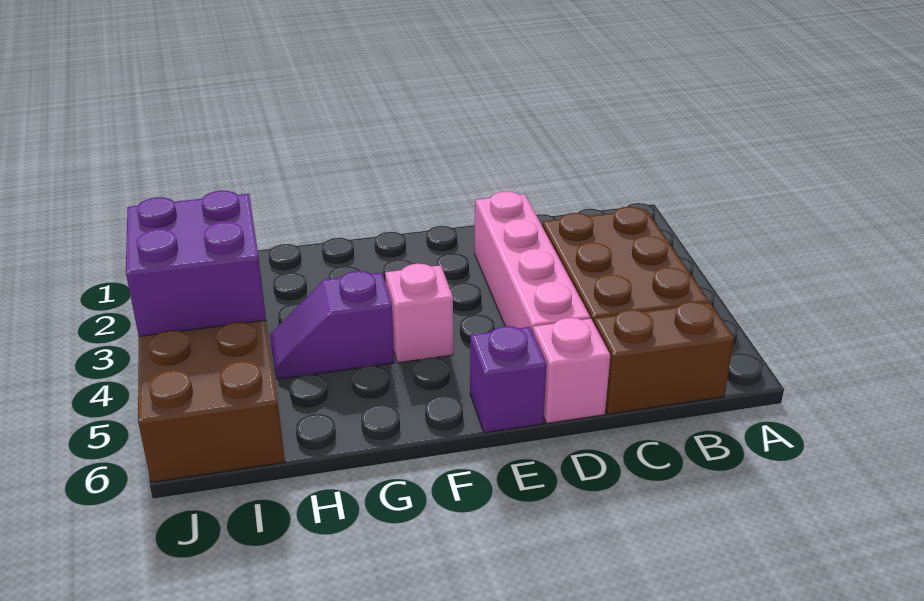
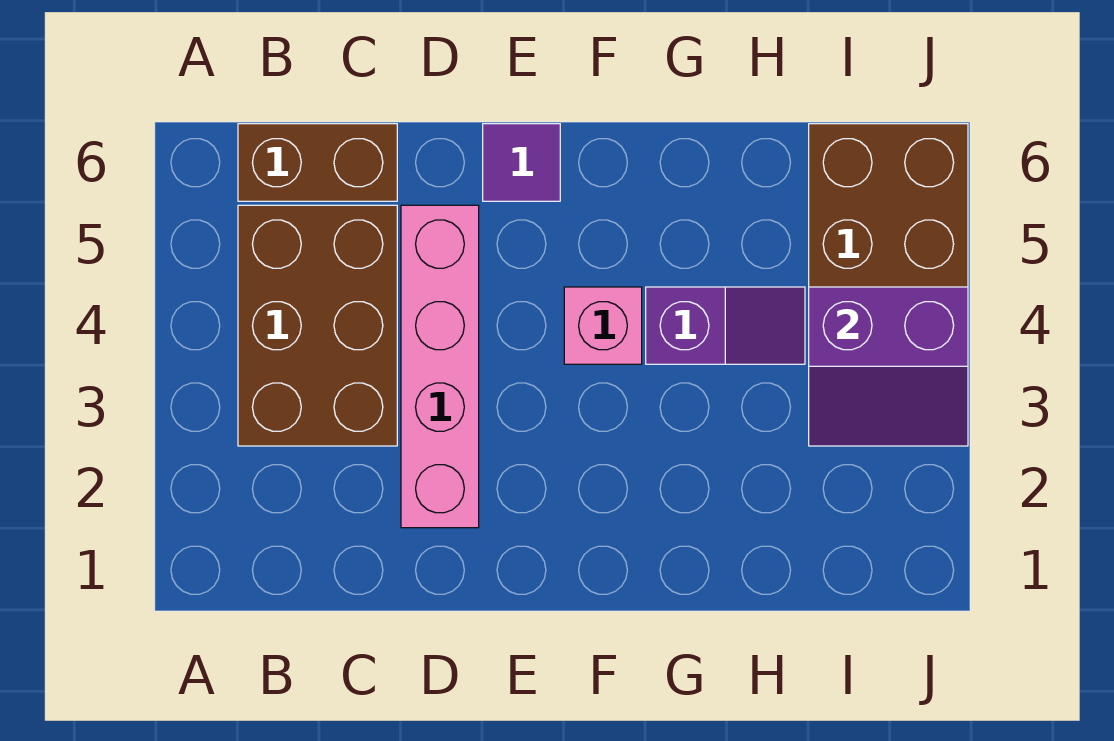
pink 1x1 brick [533,318,610,423] -> none
purple 1x1 brick [470,326,547,433] -> purple 1x1 tile [483,124,560,201]
purple 2x2 brick [126,190,266,336] -> purple 2x2 slope [809,287,968,446]

